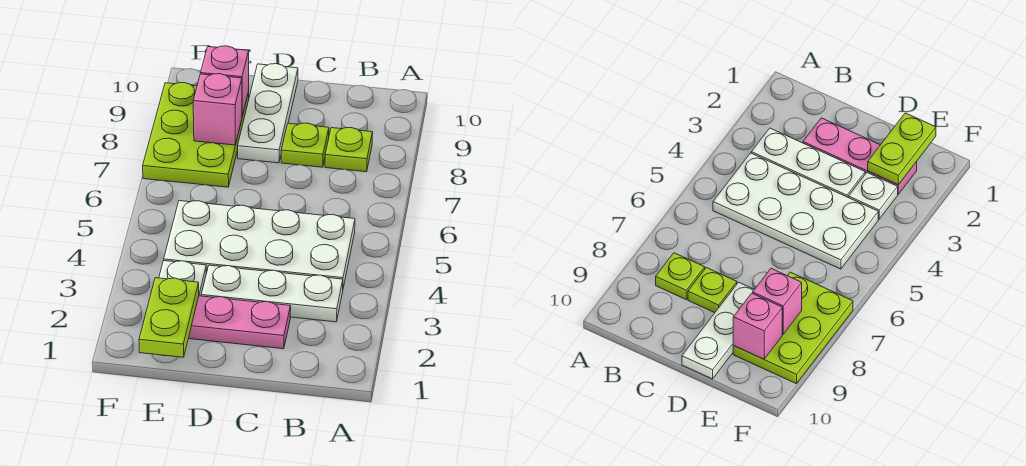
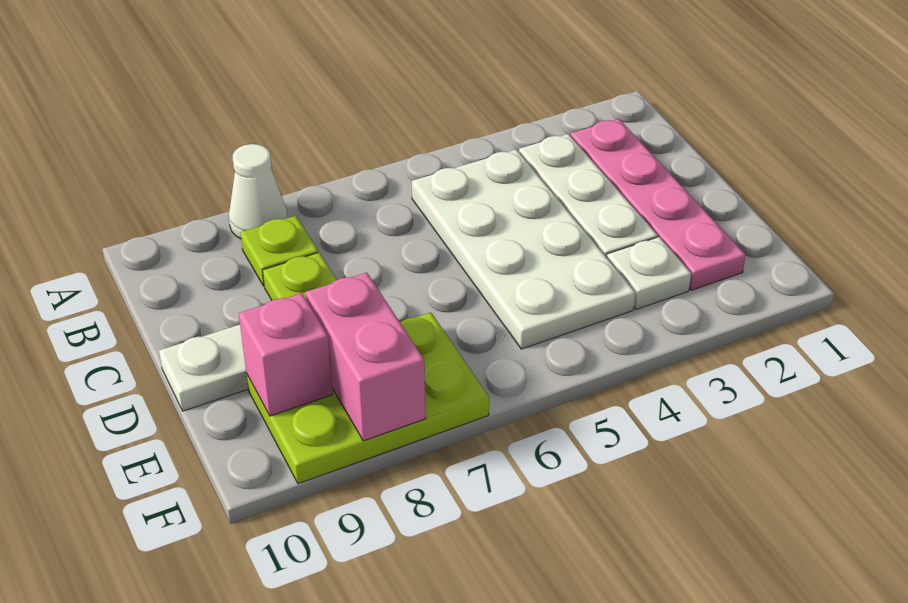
none -> white 1x1 cone [229,144,288,239]
pink 1x3 plate [188,296,291,349] -> pink 1x4 plate [571,119,746,290]
lime 1x2 plate [139,278,199,357] -> none
pink 1x1 brick [193,74,242,145] -> pink 1x2 brick [305,273,426,441]

